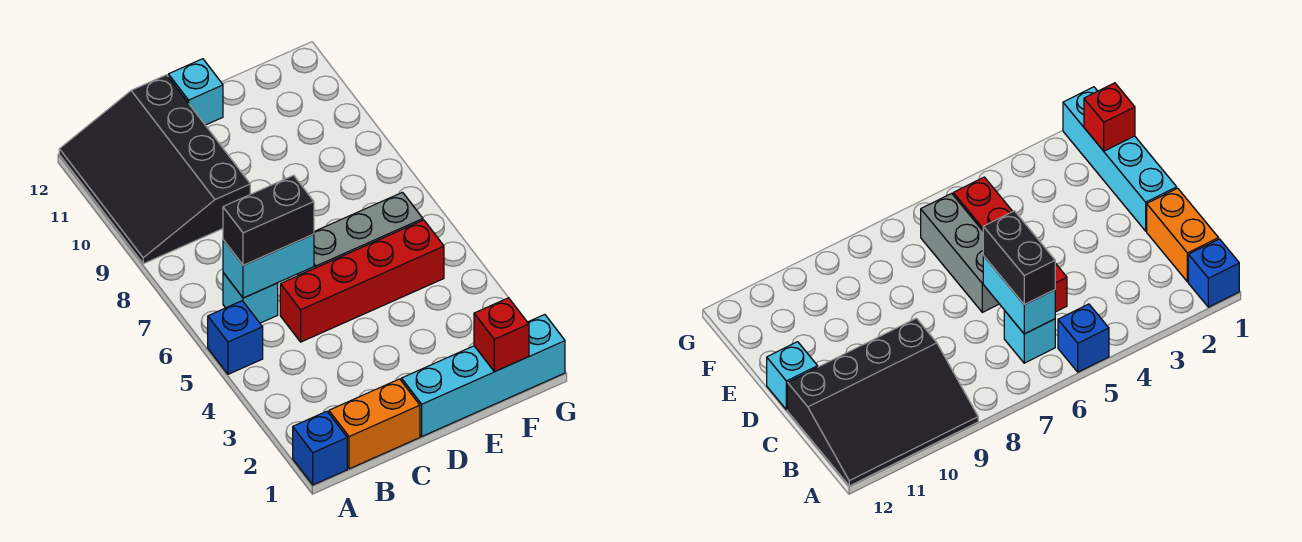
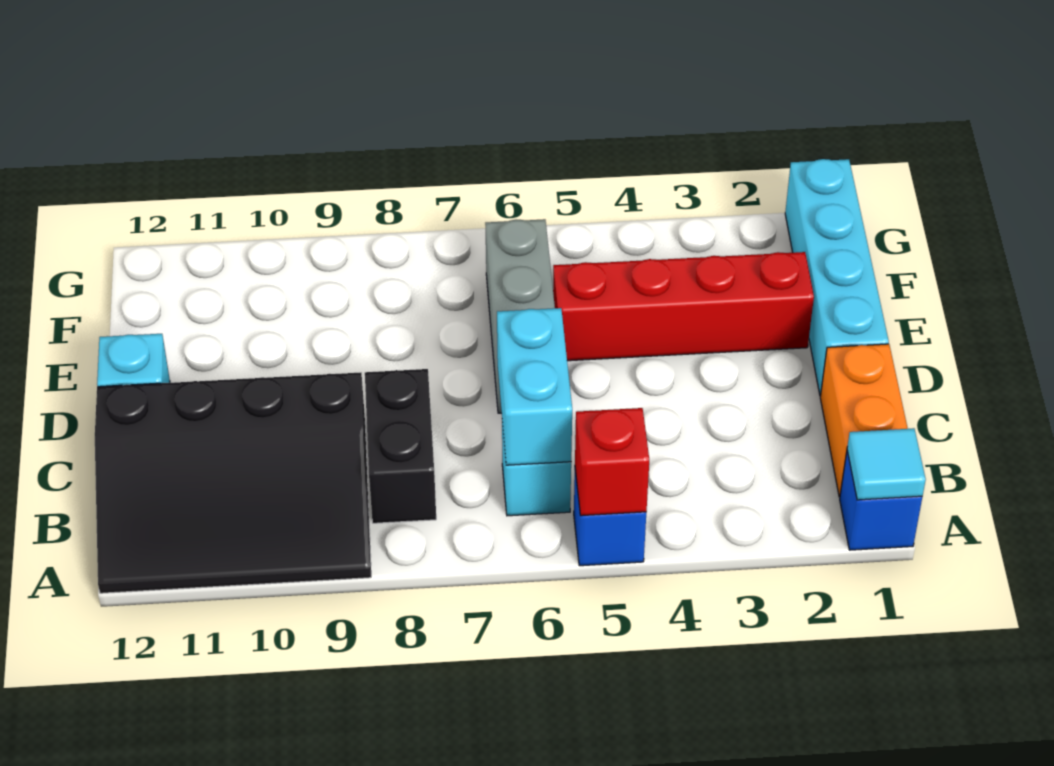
none -> cyan 1x1 tile [847,428,926,500]
black 1x2 brick [223,175,314,265] -> black 1x2 brick moved to [365,369,436,523]
red 1x4 brick [280,220,444,342] -> red 1x4 brick turned to [553,252,814,361]
red 1x1 brick [474,298,529,372] -> red 1x1 brick moved to [575,408,649,516]

